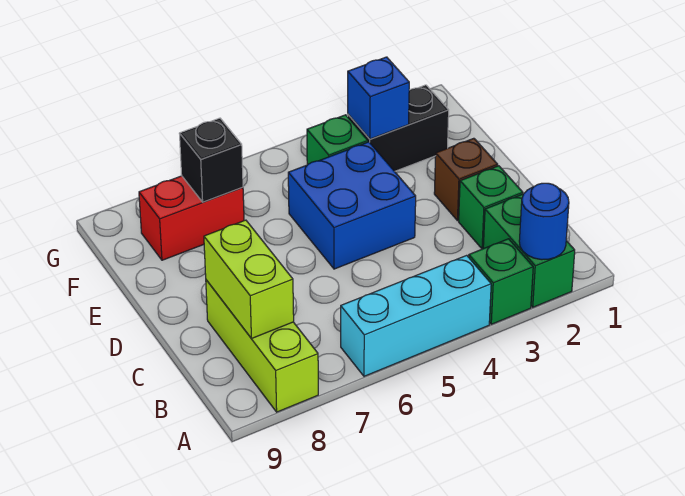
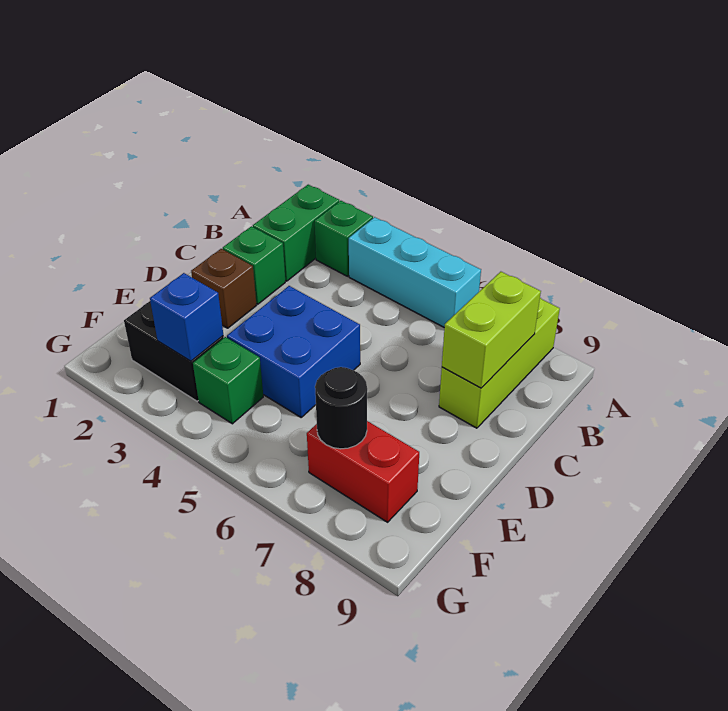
blue 1x1 round brick [519,183,569,260] -> none
black 1x1 brick [179,118,243,202] -> black 1x1 round brick [315,367,367,449]

